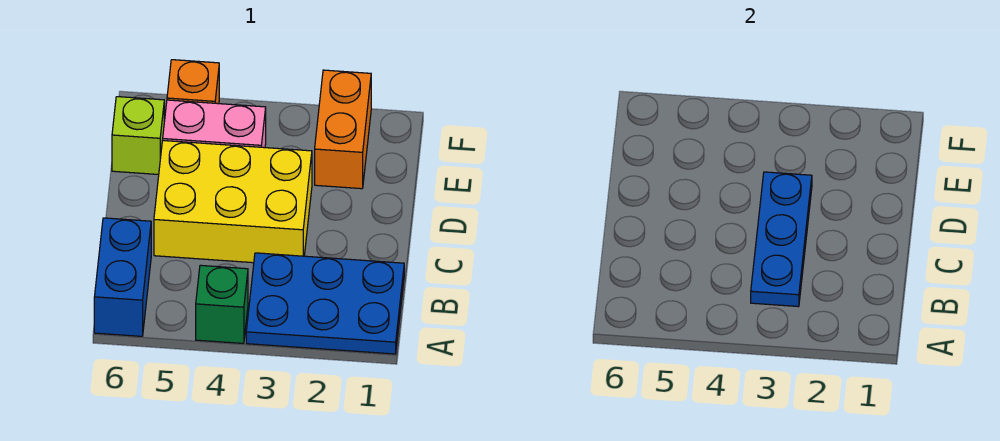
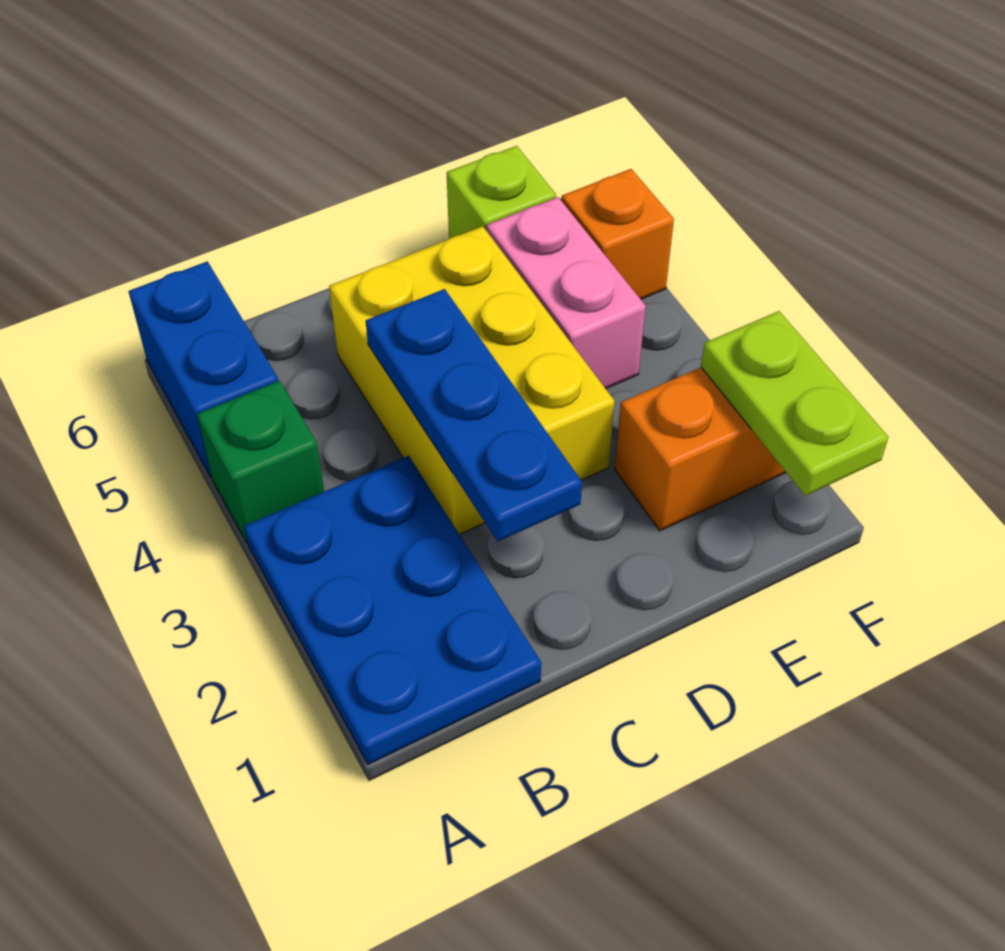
blue 1x2 brick [94,218,151,336] -> blue 1x2 brick turned to [128,261,278,478]
blue 1x3 plate [751,172,812,307] -> blue 1x3 plate turned to [366,289,582,541]
none -> lime 1x2 plate [701,311,889,496]

